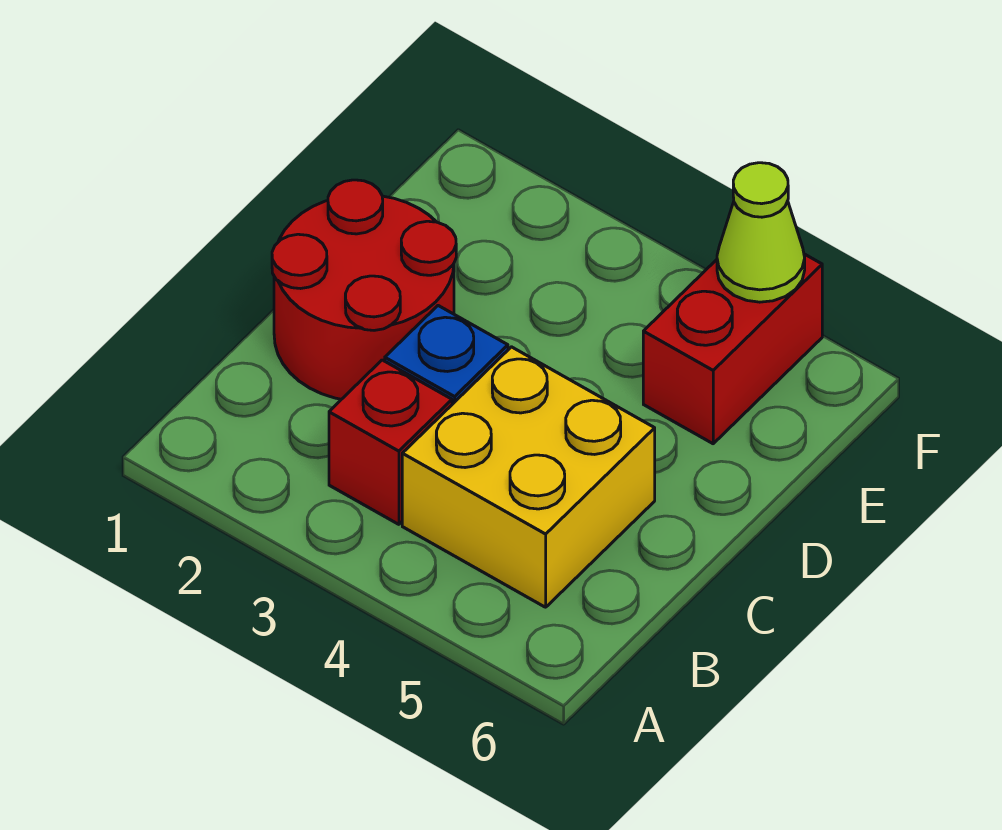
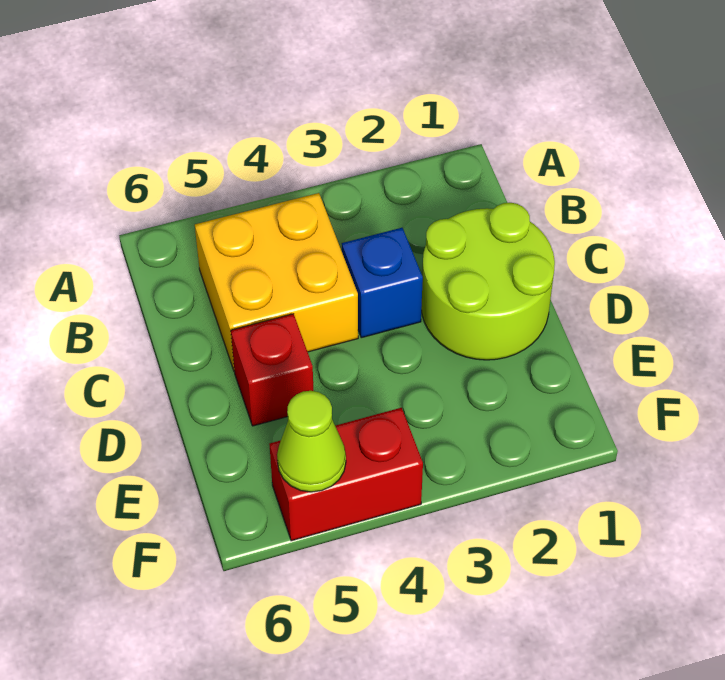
red 1x1 brick [329,360,452,524] -> red 1x1 brick moved to [231,314,314,426]
red 2x2 round brick [272,180,456,399] -> lime 2x2 round brick [421,203,555,360]
red 1x2 brick [643,254,822,444] -> red 1x2 brick turned to [269,408,423,541]

